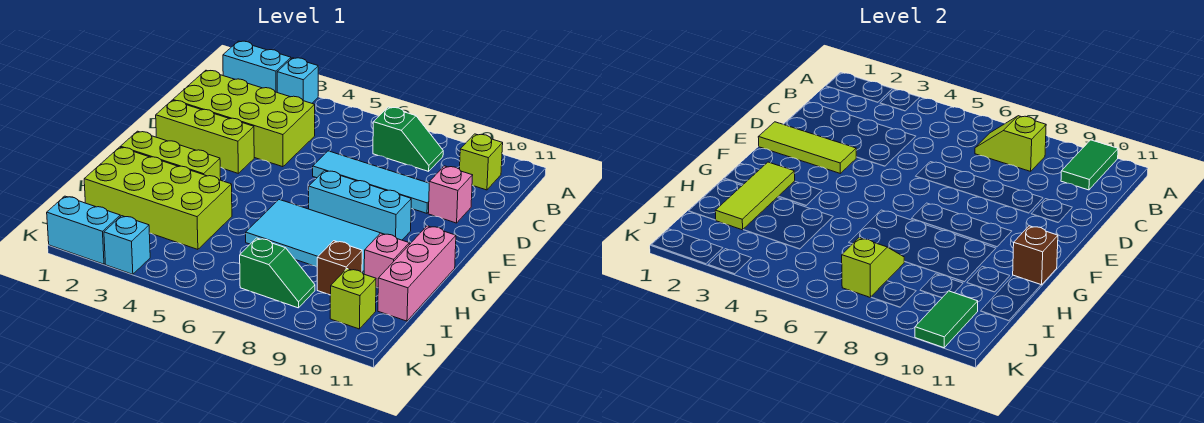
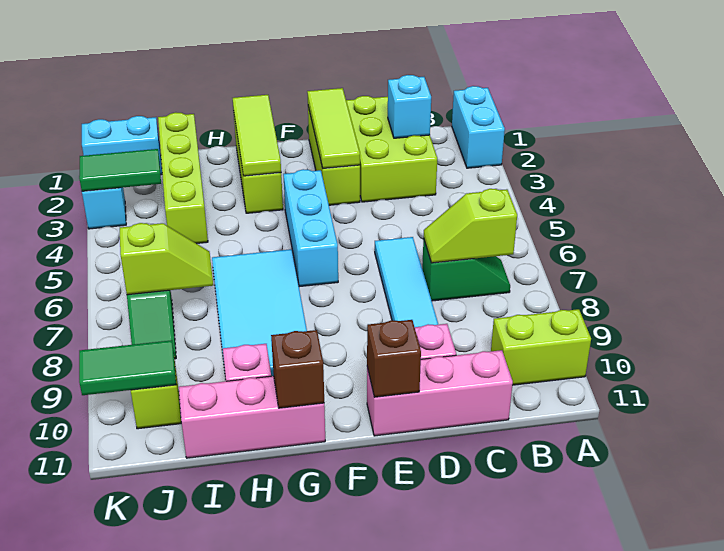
cyan 1x1 brick [277,58,318,103] -> cyan 1x1 brick moved to [388,75,431,138]
green 1x2 tile [1061,140,1118,190] -> green 1x2 tile moved to [79,149,161,191]
green 1x2 slope [373,107,443,171] -> green 1x2 slope turned to [422,238,510,301]
lime 1x2 slope [975,116,1046,171] -> lime 1x2 slope turned to [424,189,517,263]
lime 1x1 brick [460,134,503,190] -> lime 1x2 brick [491,309,591,385]
lime 2x4 brick [173,70,315,167] -> lime 2x3 brick [346,96,437,202]
none -> pink 1x3 brick [367,350,513,436]
cyan 1x3 brick [309,170,411,240] -> cyan 1x3 brick moved to [283,169,338,287]
lime 1x3 tile [715,162,795,230] -> lime 1x3 tile turned to [233,95,281,176]
lime 2x4 brick [84,147,232,249] -> lime 1x4 brick [158,112,208,244]
brown 1x1 brick [317,241,362,295] -> brown 1x1 brick moved to [367,320,421,397]
cyan 1x2 brick [47,196,120,264] -> cyan 1x2 brick turned to [82,116,162,175]

